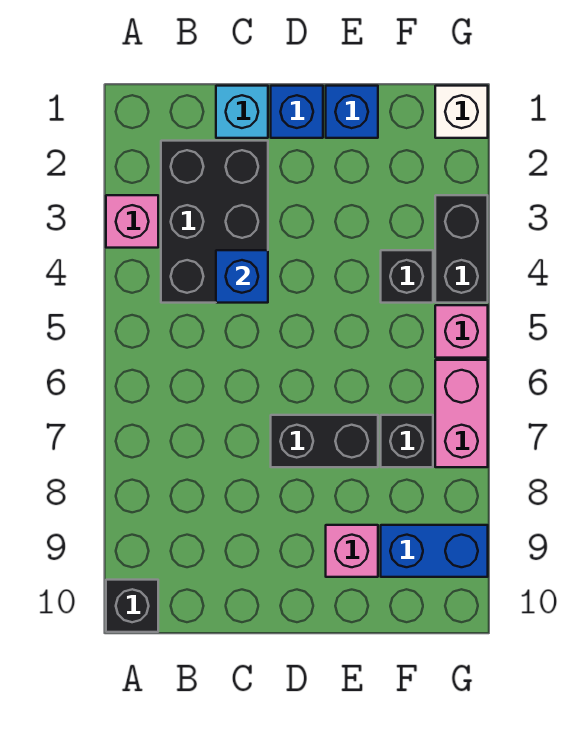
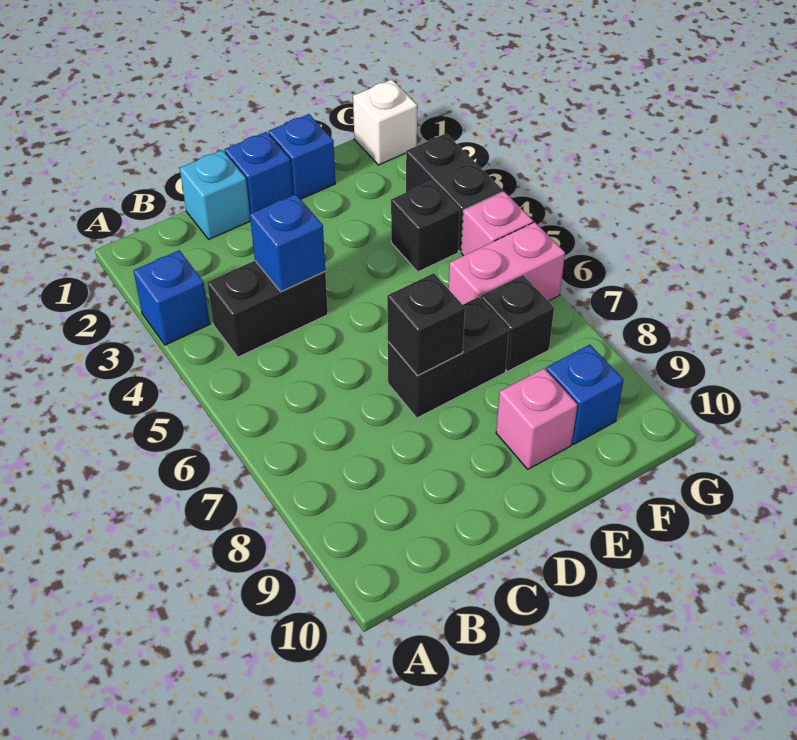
pink 1x1 brick [106,195,158,248] -> blue 1x1 brick [133,250,210,345]
black 1x1 brick [106,580,158,632] -> black 1x1 brick moved to [387,273,465,376]
black 2x3 brick [161,141,268,303] -> black 1x2 brick [207,261,328,357]
blue 1x2 brick [381,525,488,577] -> blue 1x1 brick [546,345,623,444]
pink 1x2 brick [435,360,488,467] -> pink 1x2 brick turned to [449,222,565,305]

